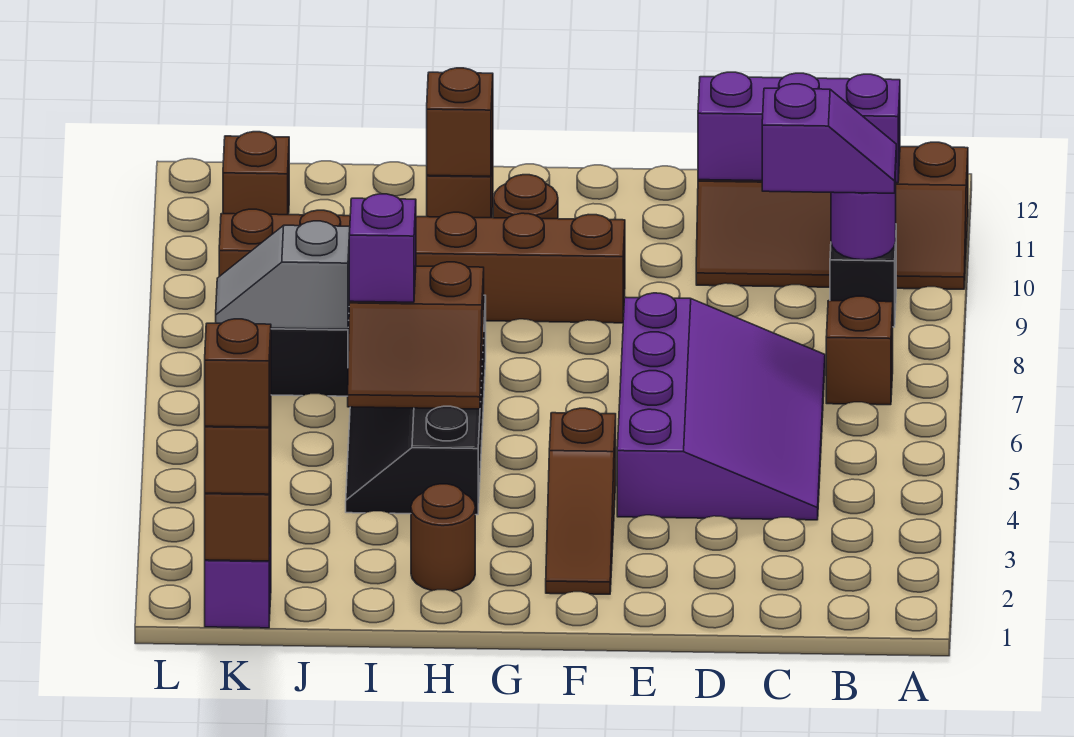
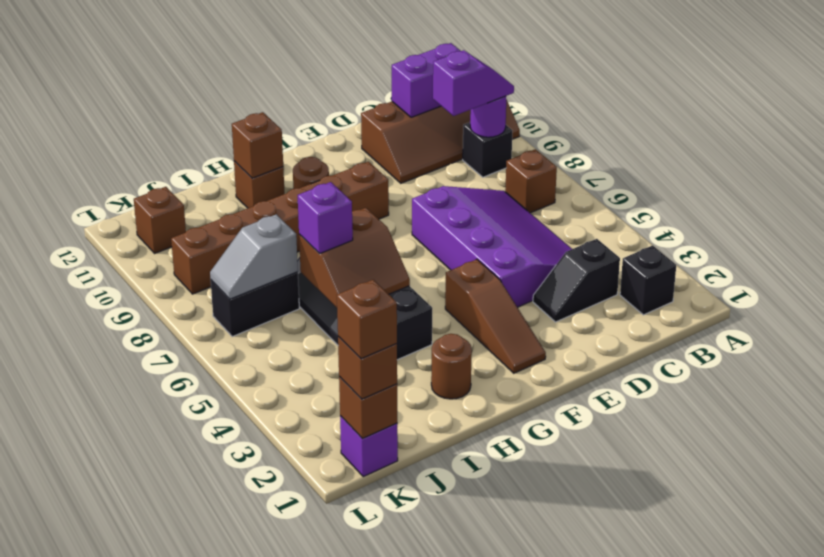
none -> black 1x1 brick [620,246,676,315]
purple 1x3 brick [698,72,900,183] -> purple 1x2 brick [392,43,461,117]
none -> black 1x2 slope [533,239,620,322]

